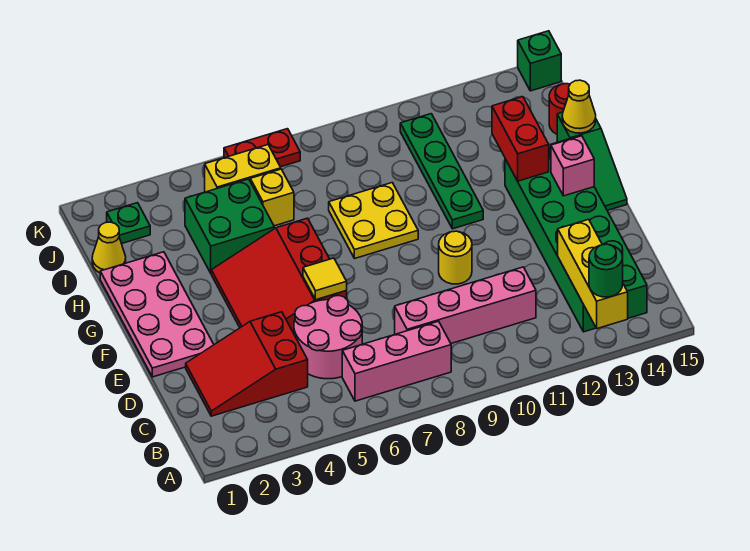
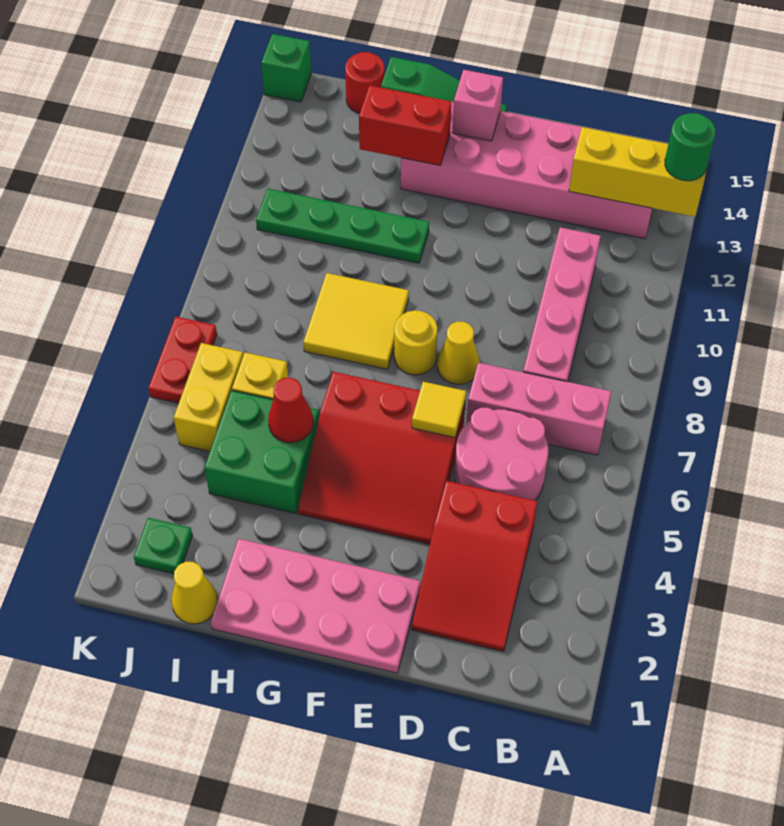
pink 1x3 brick [342,321,451,401] -> pink 1x3 brick turned to [466,363,611,455]
green 2x6 brick [505,139,647,332] -> pink 2x6 brick [401,101,652,239]
yellow 1x1 round brick [439,231,472,284] -> yellow 1x1 round brick moved to [394,310,437,375]
yellow 2x2 plate [329,183,418,258] -> yellow 2x2 tile [303,273,409,369]
none -> red 1x1 cone [268,378,313,443]
yellow 1x1 cone [562,80,596,133] -> yellow 1x1 cone moved to [437,322,480,384]

